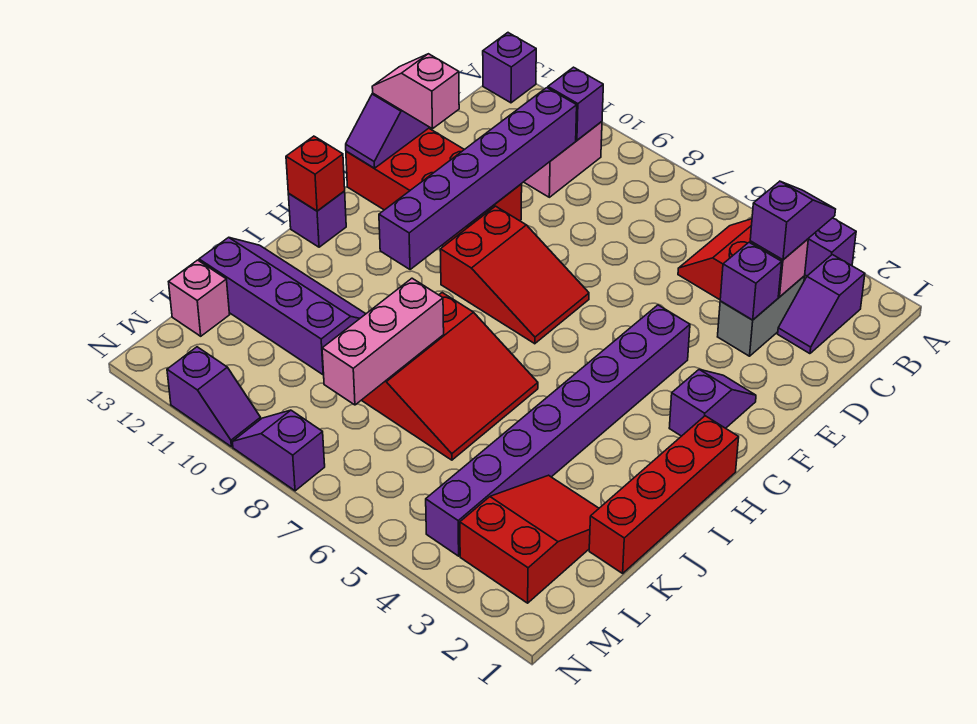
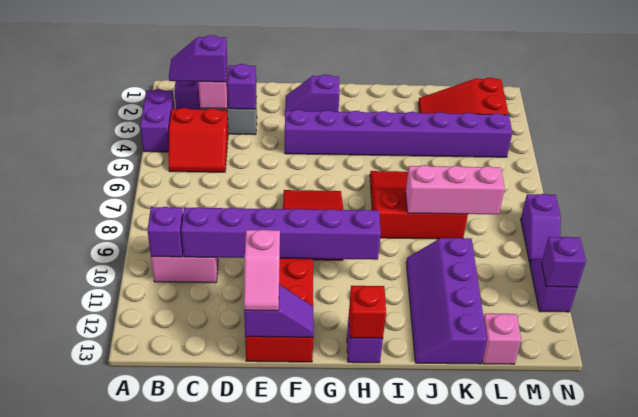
purple 1x1 brick [483,33,536,103] -> purple 1x1 brick moved to [541,237,586,287]
red 1x4 brick [589,416,739,573] -> none

